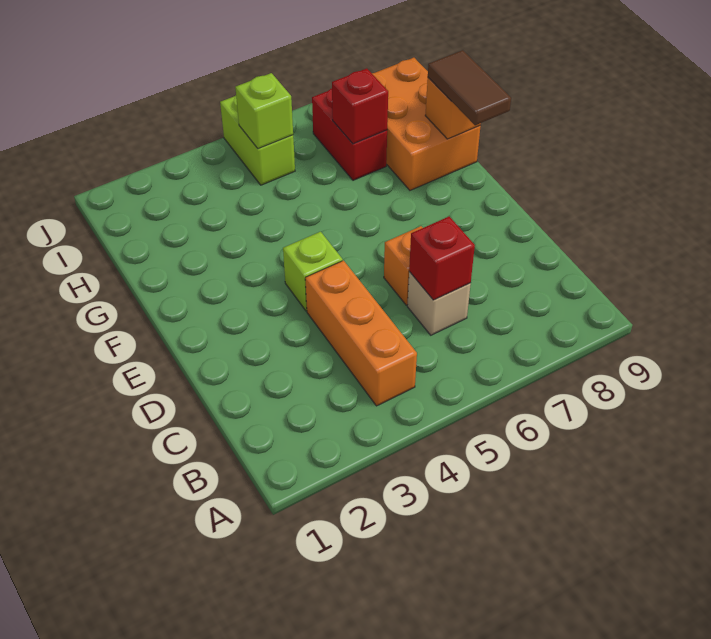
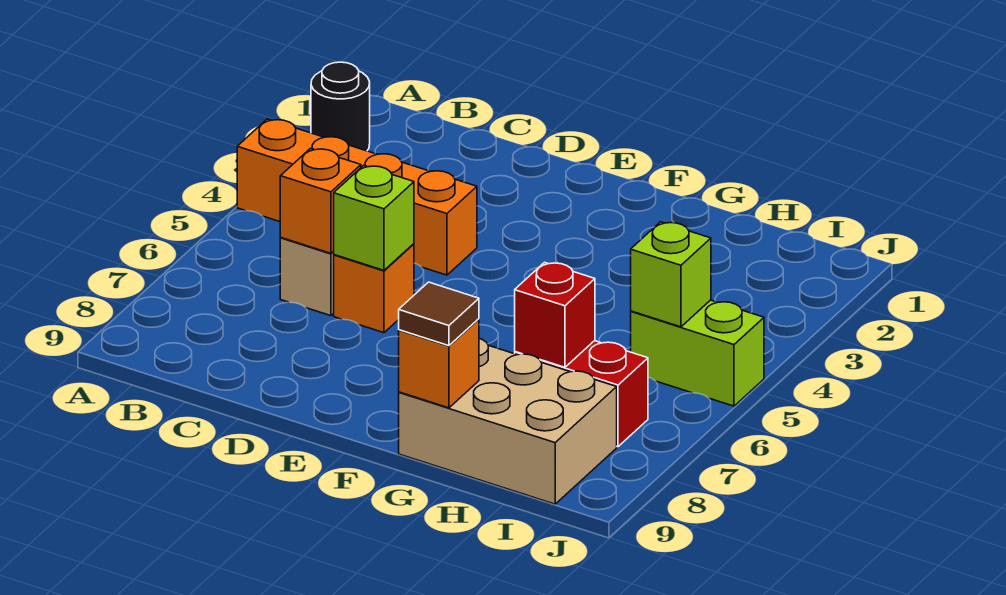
none -> black 1x1 round brick [311,62,370,151]
orange 1x3 brick [305,261,417,406] -> orange 1x4 brick [237,119,477,275]
red 1x1 brick [409,216,475,300] -> orange 1x1 brick [280,148,361,253]
lime 1x1 brick [283,232,343,311] -> lime 1x1 brick moved to [334,165,414,270]
brown 1x2 tile [428,50,511,125] -> brown 1x1 tile [399,282,479,346]
orange 2x3 brick [372,58,481,190] -> tan 2x3 brick [399,339,617,504]

